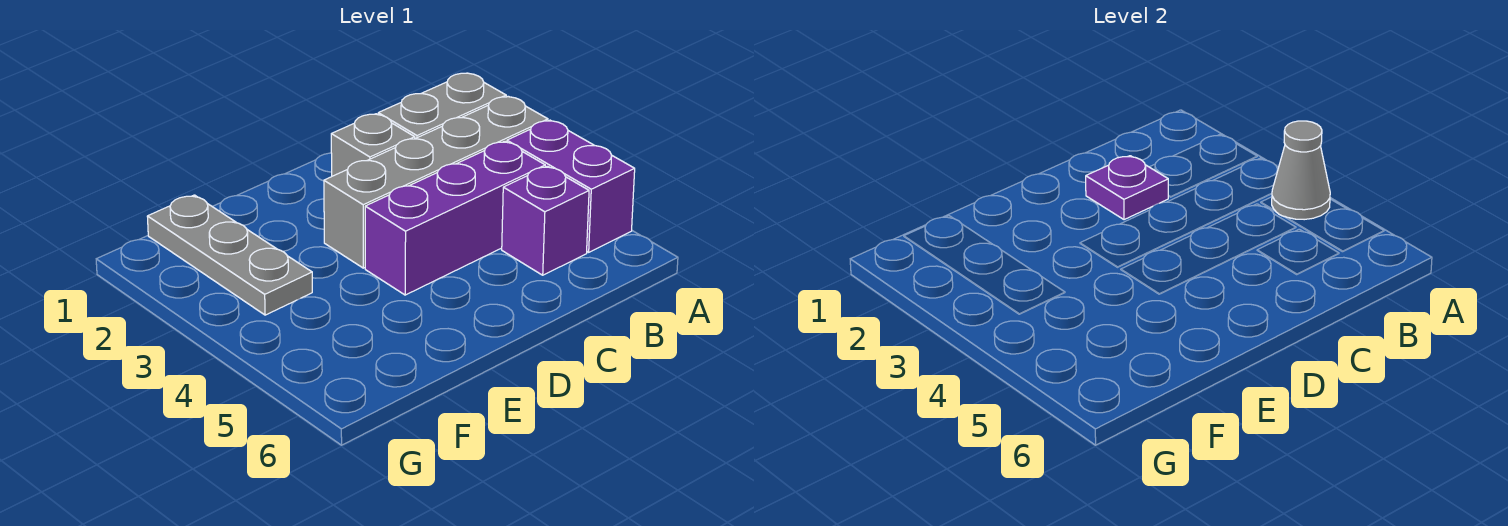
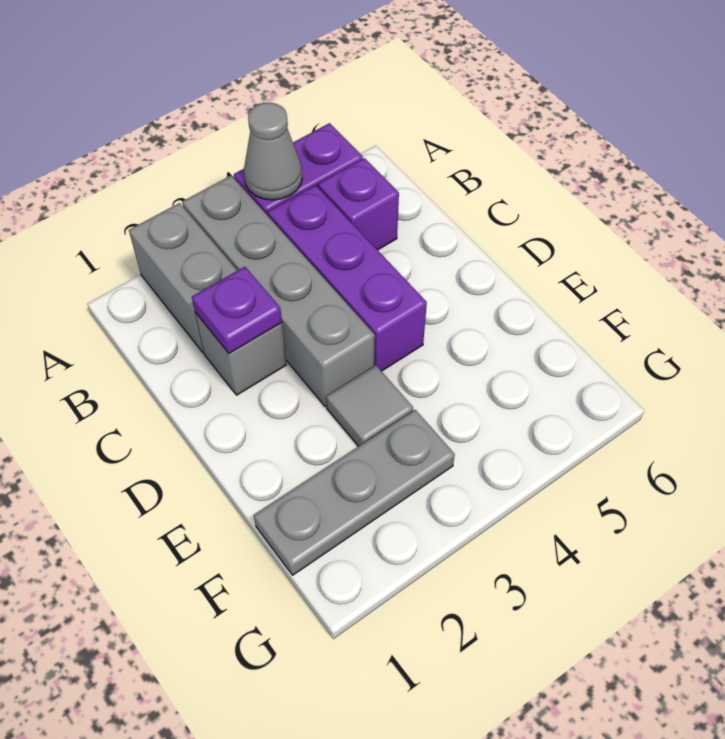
none -> grey 1x1 tile [326,365,413,447]

